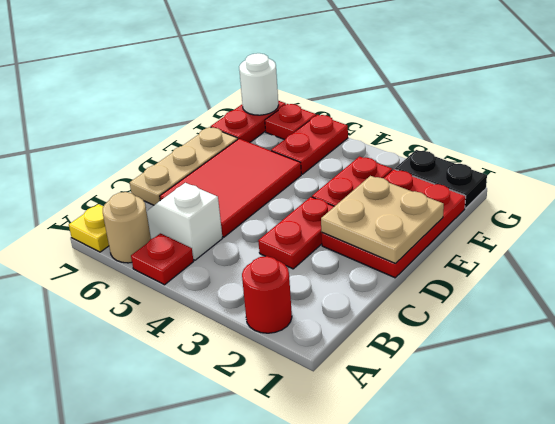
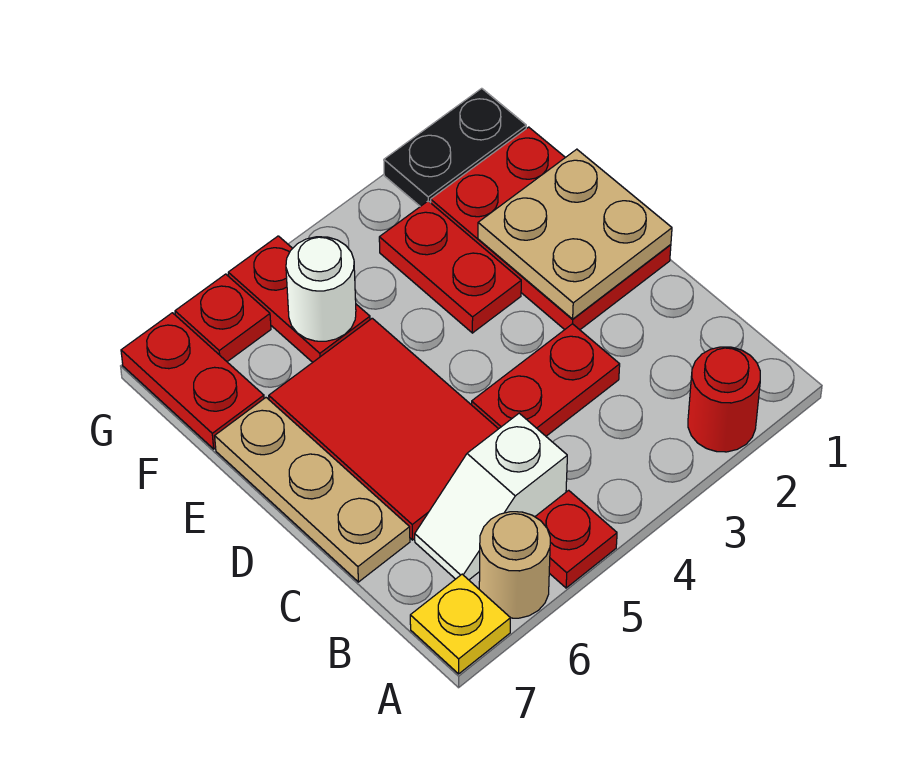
red 1x2 plate [258,197,335,269] -> red 1x2 plate turned to [472,324,620,436]
white 1x1 round brick [239,53,278,115] -> white 1x1 round brick moved to [286,237,356,341]

